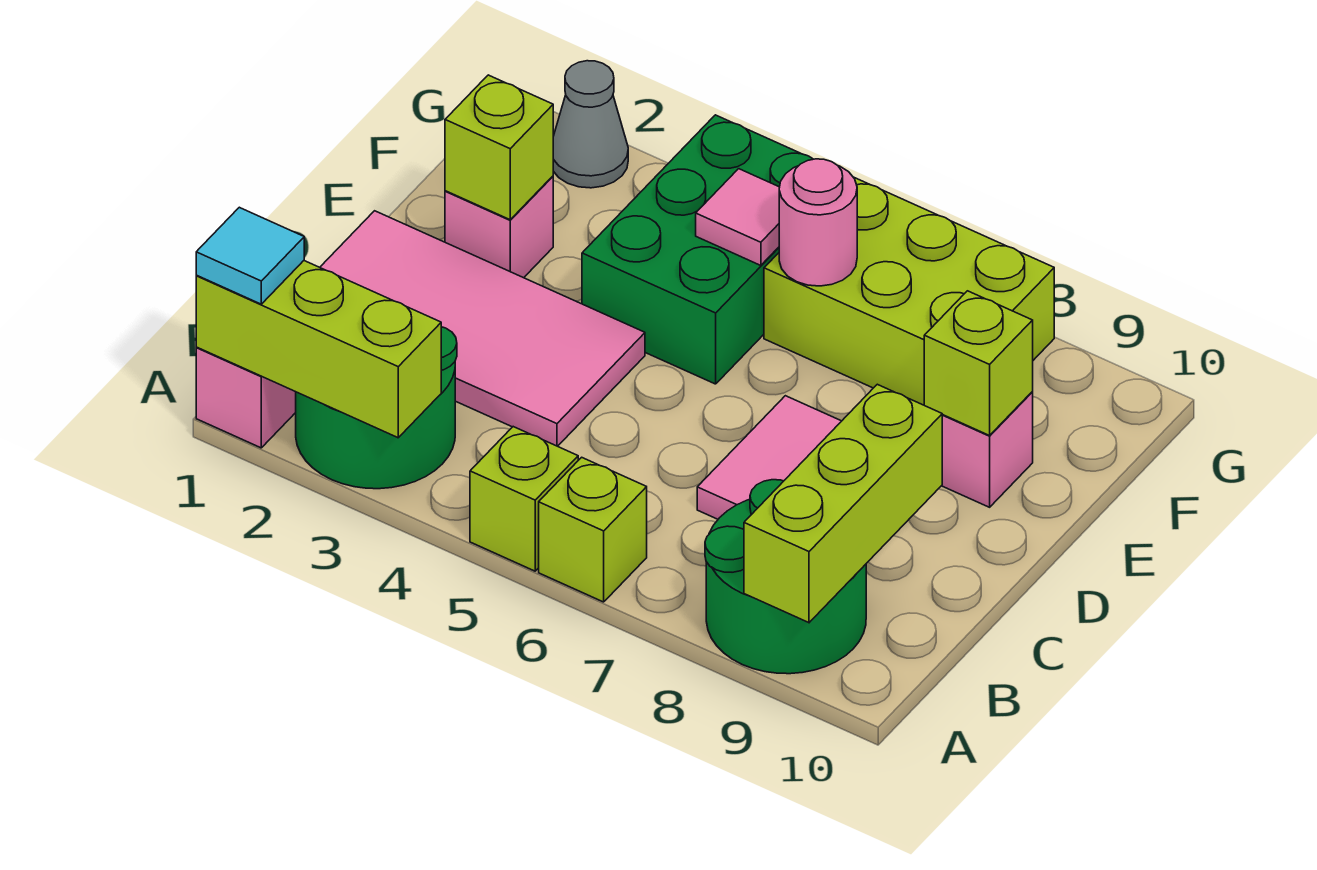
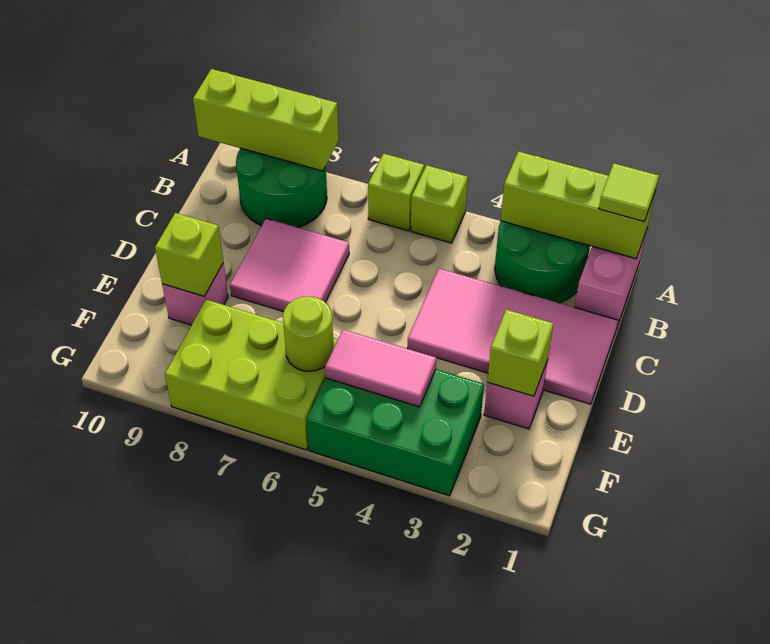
cyan 1x1 tile [196,207,304,304] -> lime 1x1 tile [599,163,659,222]
lime 1x3 brick [744,384,942,623] -> lime 1x3 brick turned to [193,69,339,171]
green 2x3 brick [582,115,813,384] -> green 2x3 brick turned to [307,369,484,496]
pink 1x1 tile [696,169,780,265] -> pink 1x2 tile [325,330,436,407]
pink 1x1 round brick [779,159,857,286] -> lime 1x1 round brick [283,296,334,371]
grey 1x1 cone [553,61,628,188] -> none

